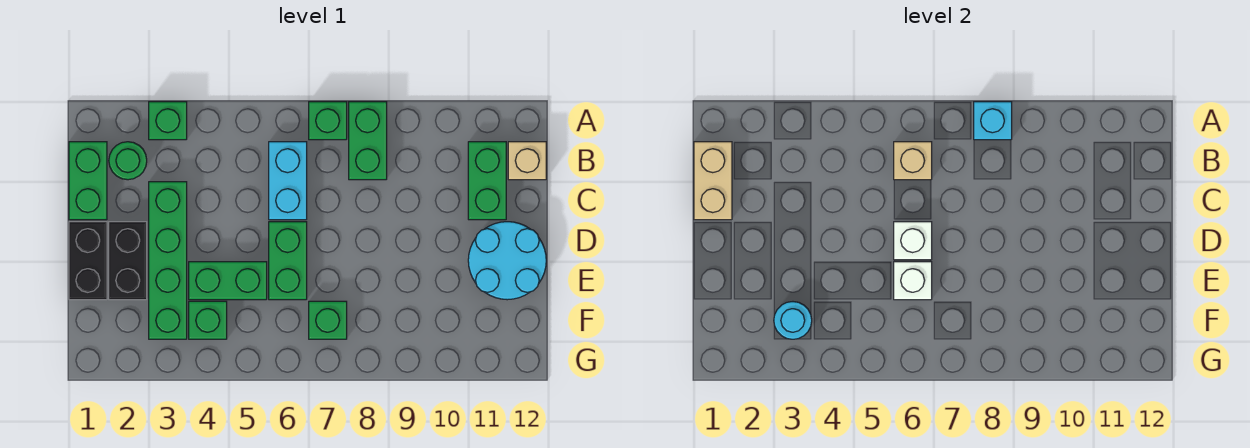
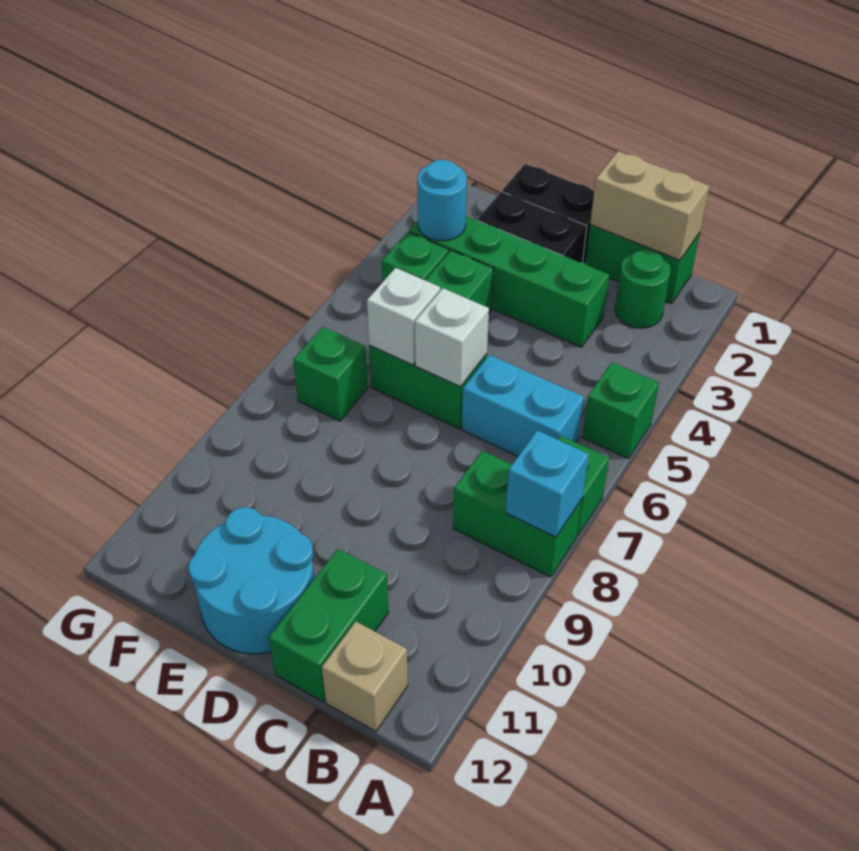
green 1x1 brick [149,102,187,140] -> green 1x1 brick moved to [582,362,659,458]
tan 1x1 brick [894,142,932,180] -> none
green 1x2 brick [468,142,506,220] -> green 1x2 brick turned to [269,549,389,702]

